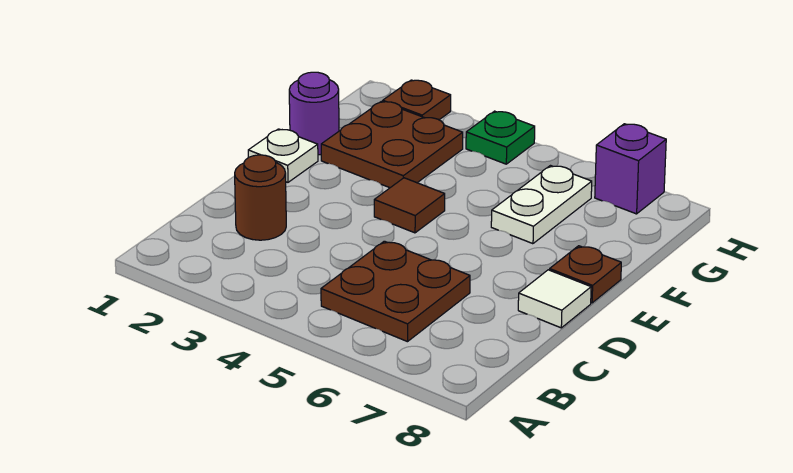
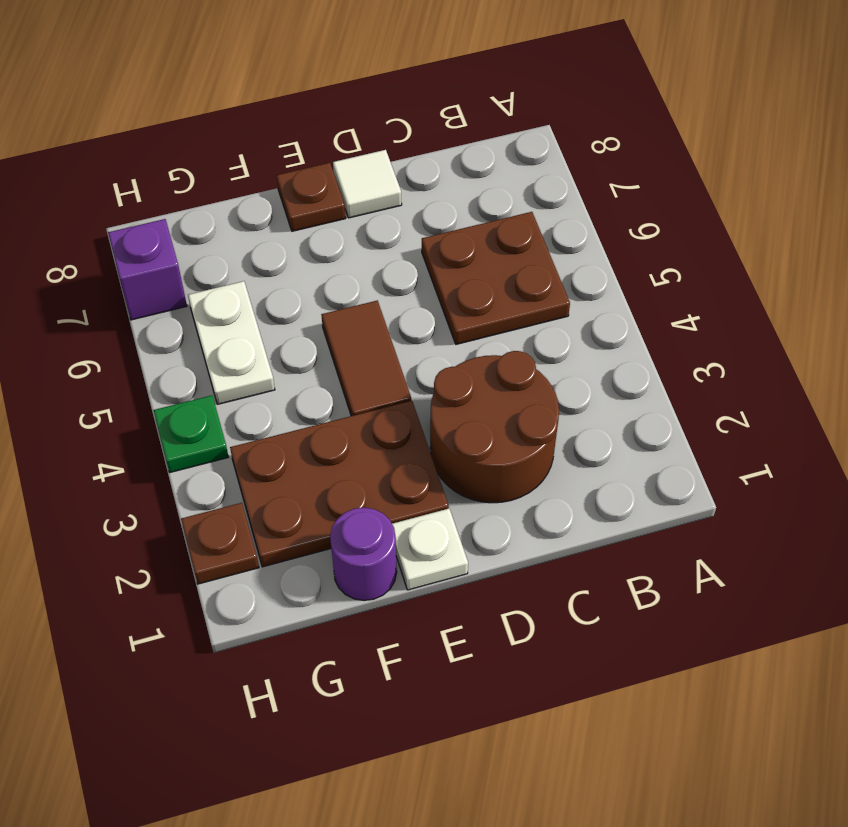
brown 1x1 round brick [235,155,286,240] -> brown 2x2 round brick [430,351,559,503]
brown 1x1 tile [374,178,445,233] -> brown 1x2 tile [321,300,411,416]
brown 2x2 plate [321,101,463,188] -> brown 2x3 plate [230,401,449,567]
white 1x2 plate [491,166,592,244] -> white 1x2 plate turned to [188,281,275,404]

